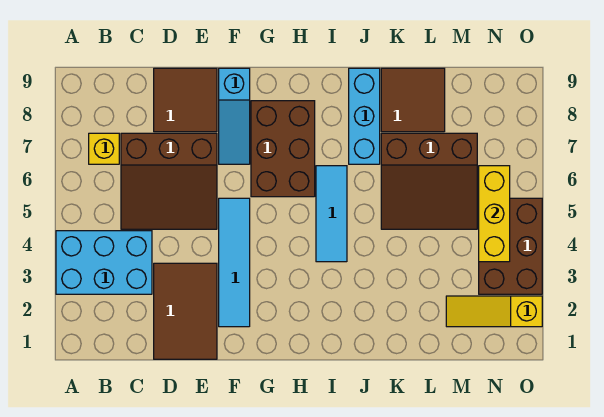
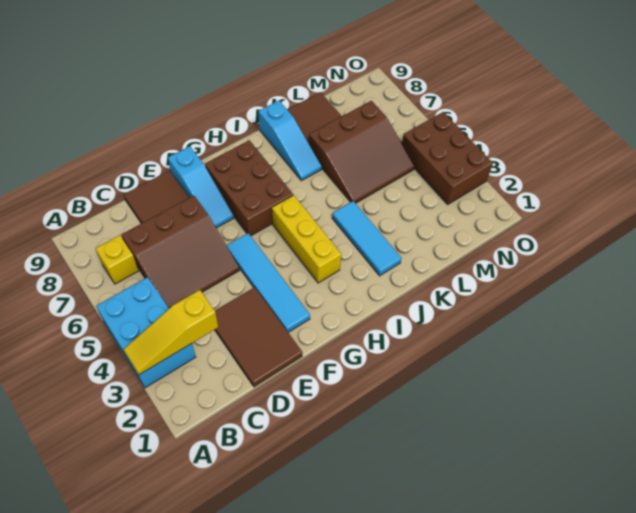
cyan 2x3 brick [56,231,152,294] -> cyan 2x3 brick turned to [96,277,196,388]
cyan 1x3 tile [316,166,347,262] -> cyan 1x3 tile moved to [332,201,401,276]
cyan 1x3 brick [349,68,380,164] -> cyan 1x3 slope [259,101,322,181]
yellow 1x3 slope [446,296,542,327] -> yellow 1x3 slope moved to [123,290,218,375]
yellow 1x3 brick [479,166,510,262] -> yellow 1x3 brick moved to [272,195,341,283]

